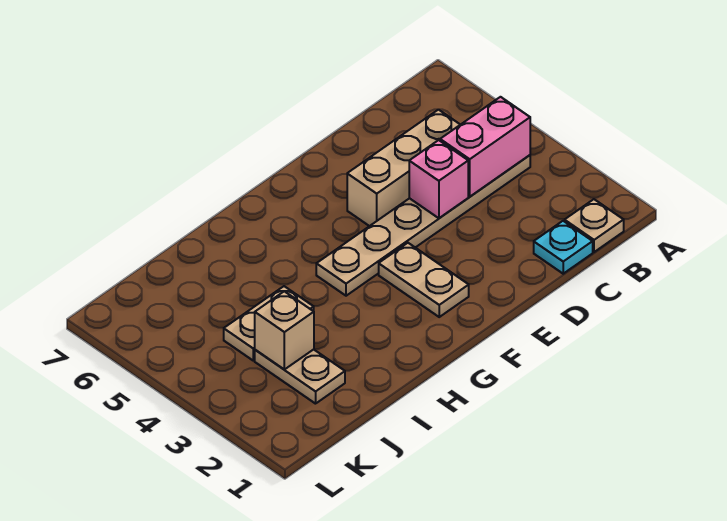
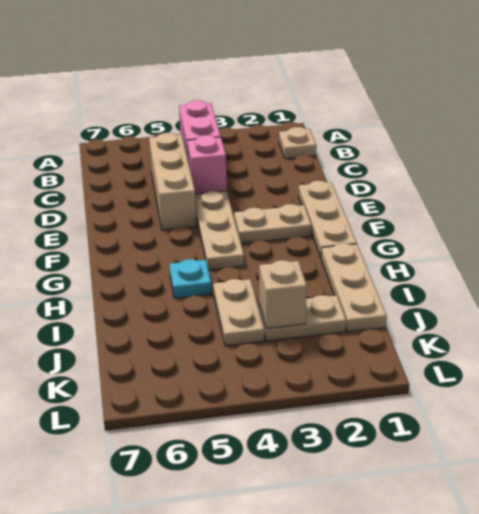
cyan 1x1 plate [534,221,593,274] -> cyan 1x1 plate moved to [169,259,212,298]
none -> tan 1x3 plate [298,181,357,257]
none -> tan 1x3 plate [321,243,387,332]

